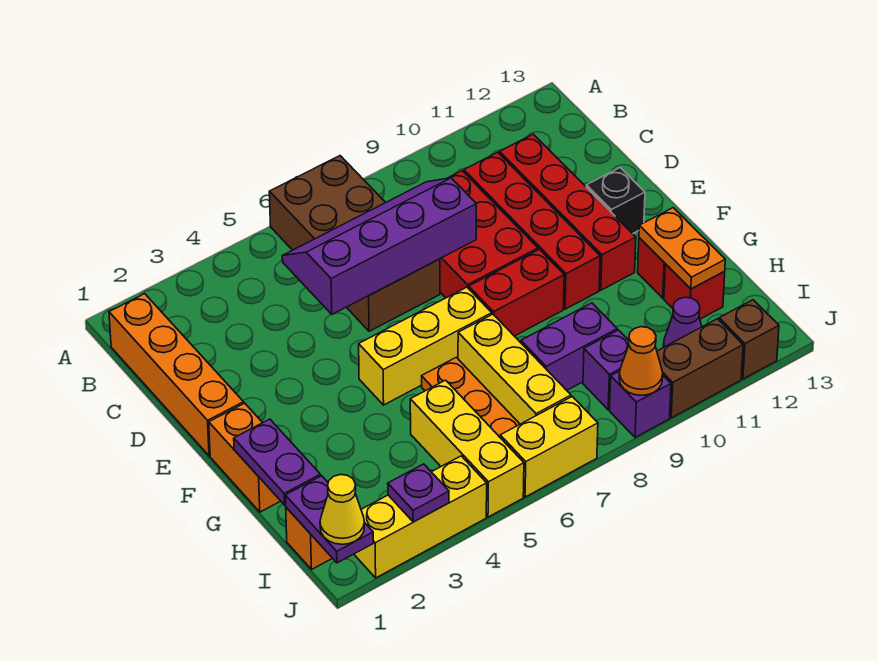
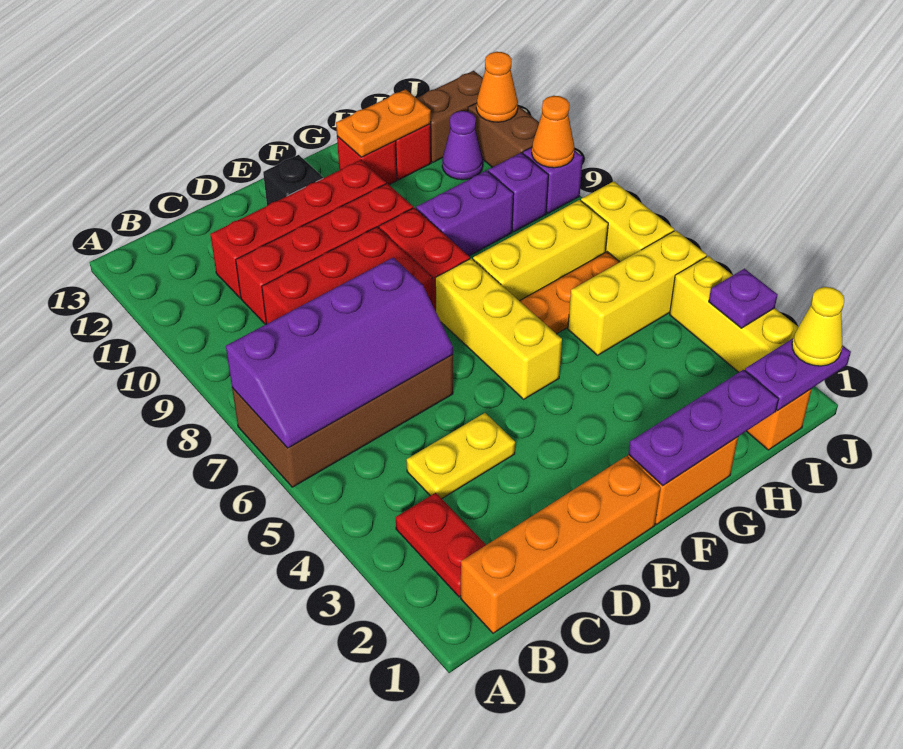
none -> red 1x2 plate [396,493,486,597]
none -> yellow 1x2 plate [407,413,515,499]
purple 2x4 slope [282,178,476,314] -> purple 2x4 slope turned to [226,258,453,448]
purple 1x2 plate [234,419,321,505] -> purple 1x3 plate [628,370,779,486]
purple 1x2 brick [521,303,617,390] -> purple 1x2 brick turned to [416,171,514,256]
none -> orange 1x1 cone [476,52,518,122]
brown 1x1 brick [719,300,779,379] -> brown 1x2 brick [417,71,483,162]

